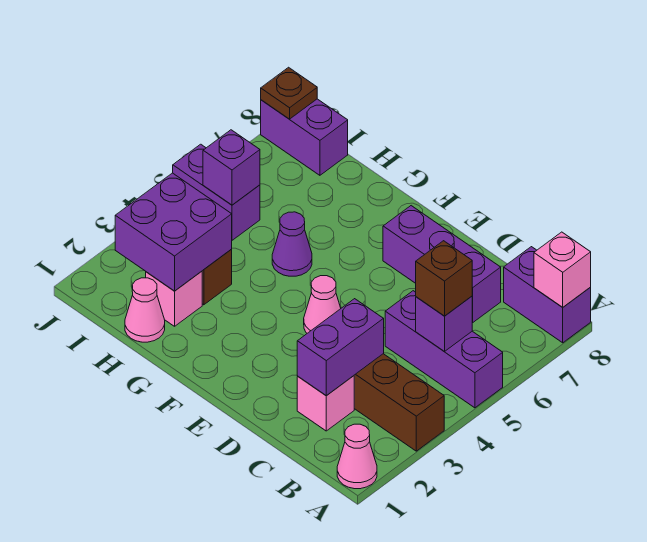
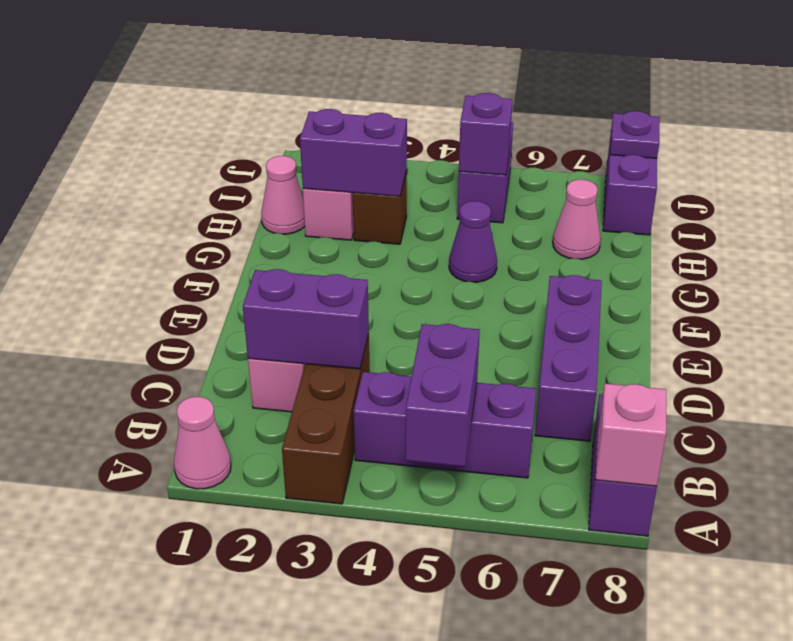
purple 1x3 brick [385,291,503,408] -> purple 1x3 brick turned to [353,372,536,478]
purple 1x1 brick [416,296,473,351] -> purple 1x2 brick [405,324,480,467]
brown 1x1 brick [416,241,472,316] -> none
pink 1x1 cone [304,276,341,333] -> pink 1x1 cone moved to [553,180,601,259]
purple 2x2 brick [115,173,232,291] -> purple 1x2 brick [300,109,407,196]
brown 1x1 plate [261,67,317,119] -> purple 1x1 plate [610,111,659,158]

